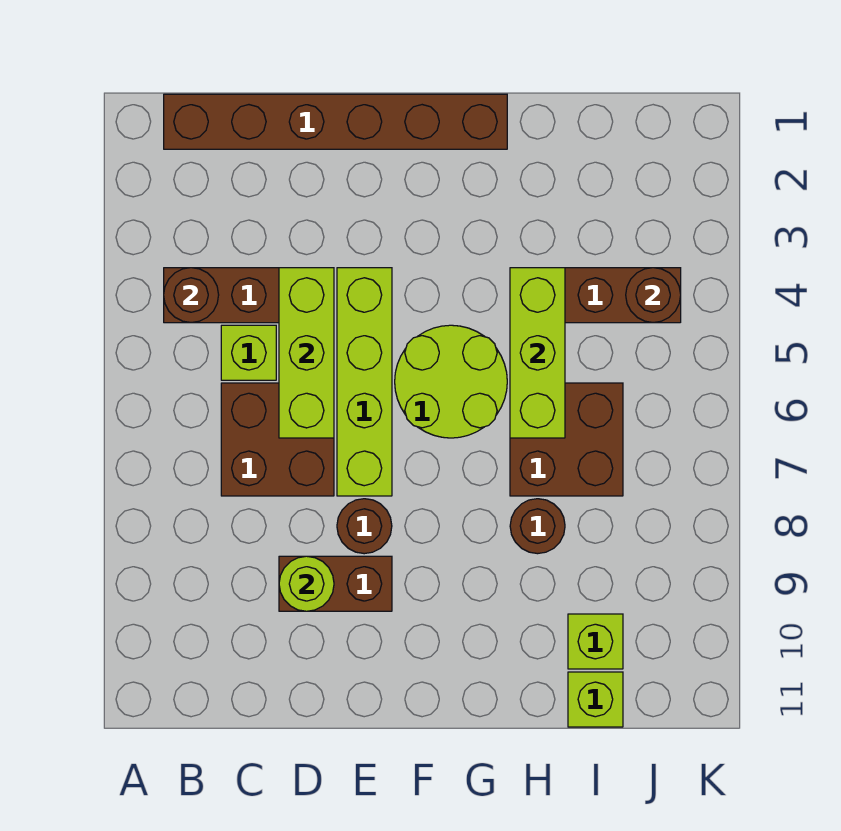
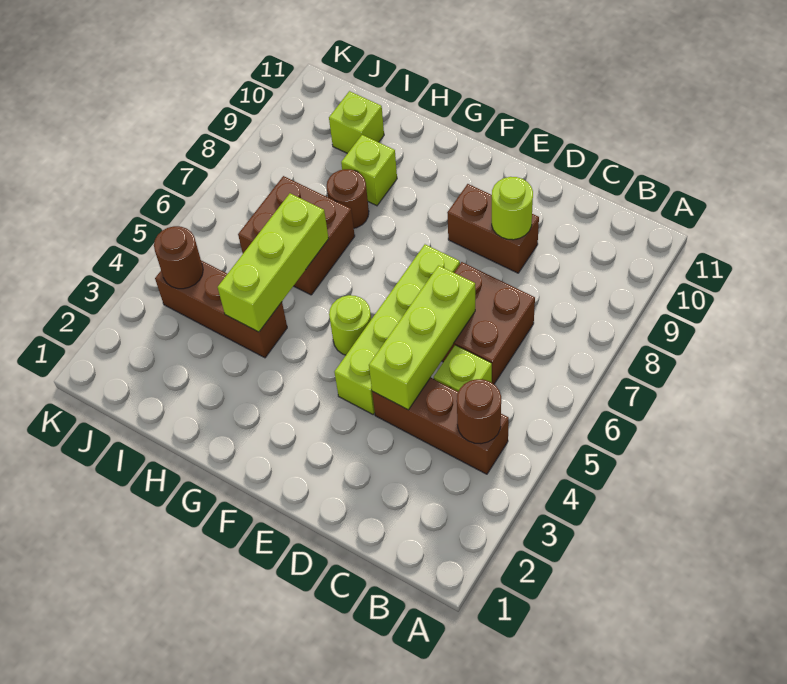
brown 1x6 brick [164,94,507,149] -> none
brown 1x1 round brick [337,499,392,554] -> none
lime 2x2 round brick [395,325,507,438] -> lime 1x1 round brick [329,295,371,355]
lime 1x1 brick [568,672,623,727] -> lime 1x1 brick moved to [341,135,397,206]

